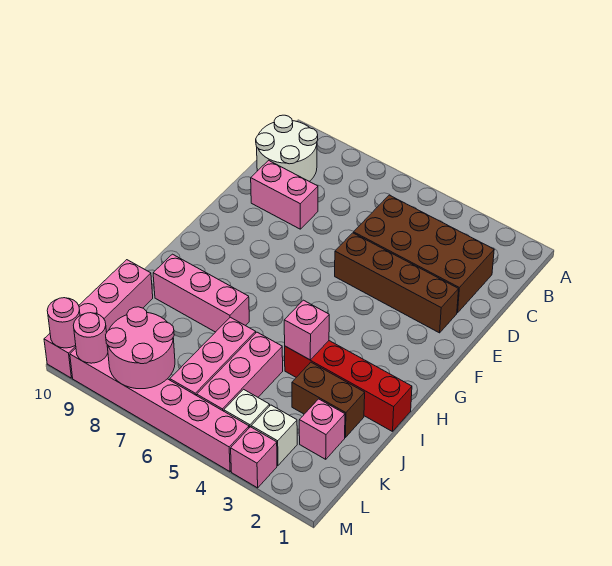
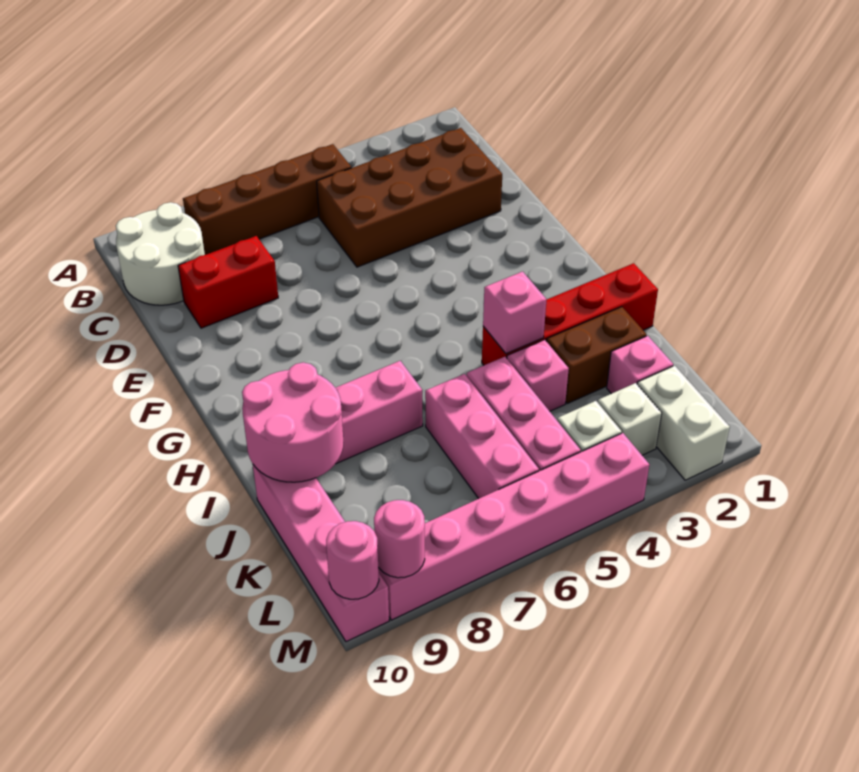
pink 1x2 brick [251,160,318,229] -> red 1x2 brick [178,236,278,328]
brown 1x4 brick [335,233,459,333] -> brown 1x4 brick moved to [183,144,351,255]
none -> white 1x2 brick [637,366,730,480]
pink 2x2 round brick [106,307,175,389] -> pink 2x2 round brick moved to [242,362,344,482]
pink 1x1 brick [231,427,277,488] -> pink 1x1 brick moved to [507,340,569,411]

